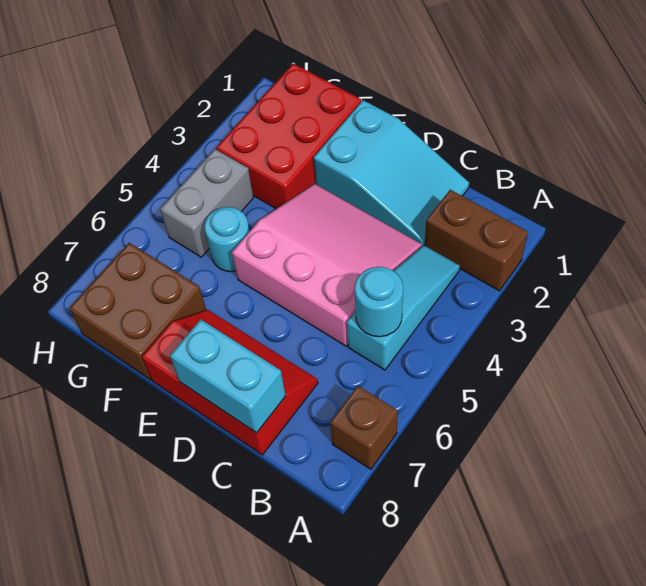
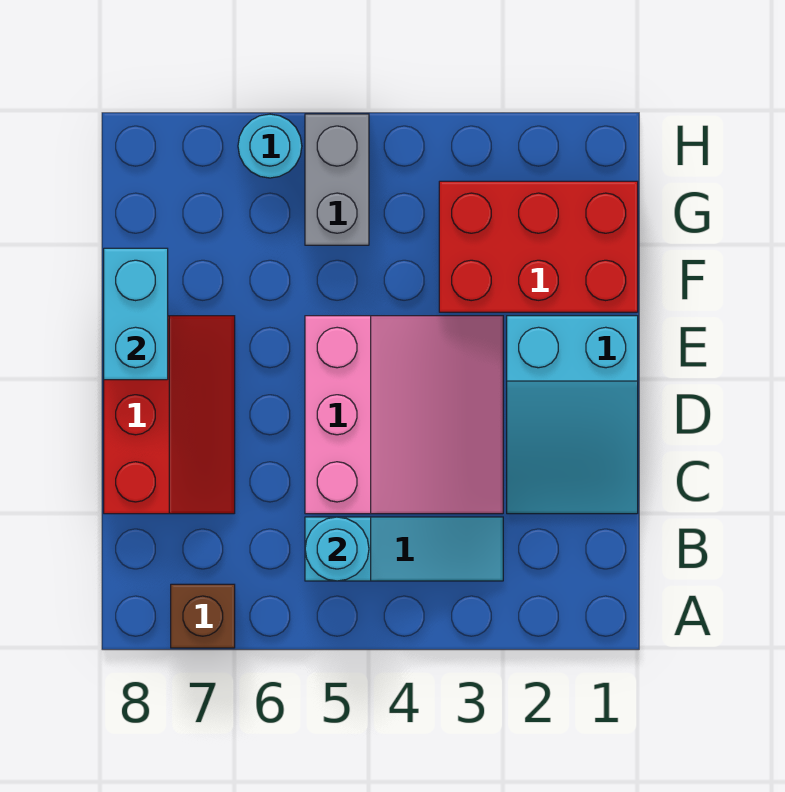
brown 1x2 brick [425,190,528,291] -> none
cyan 1x2 brick [170,319,286,433] -> cyan 1x2 brick moved to [104,248,168,380]
cyan 1x1 round brick [204,207,249,272] -> cyan 1x1 round brick moved to [238,114,302,178]
brown 2x2 brick [69,243,206,380] -> none
grey 1x2 brick [160,149,253,257] -> grey 1x2 brick turned to [305,114,369,245]

